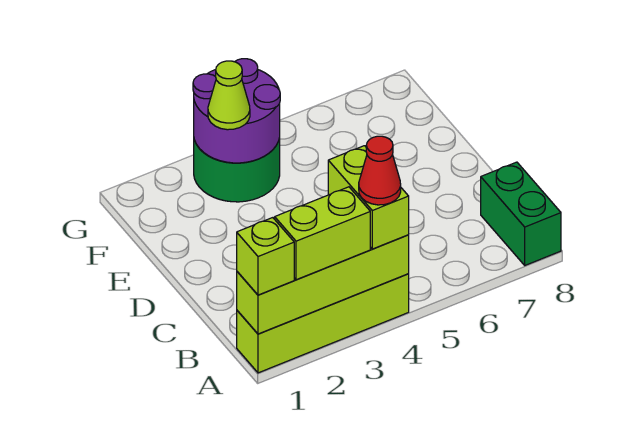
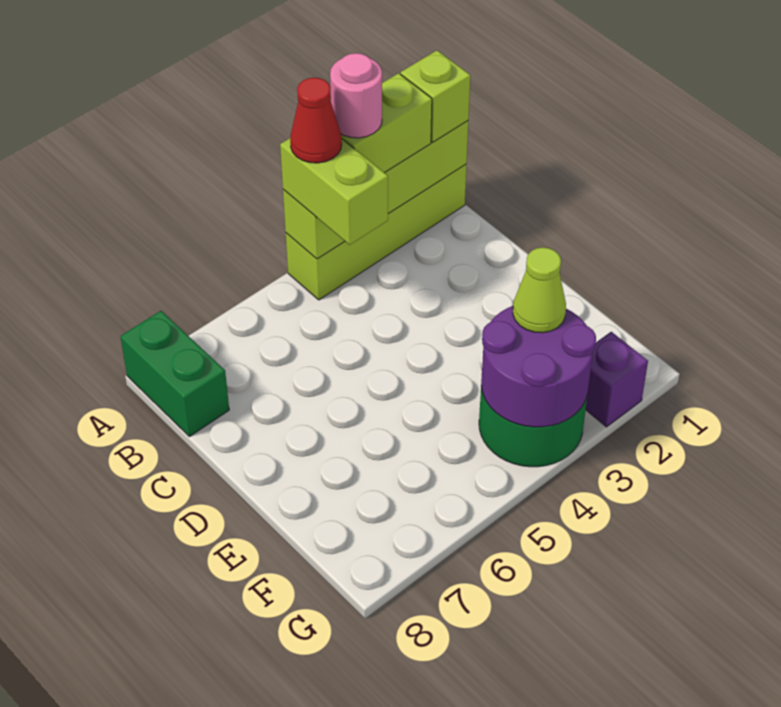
none -> pink 1x1 round brick [330,53,382,138]
none -> purple 1x1 brick [586,332,648,427]

